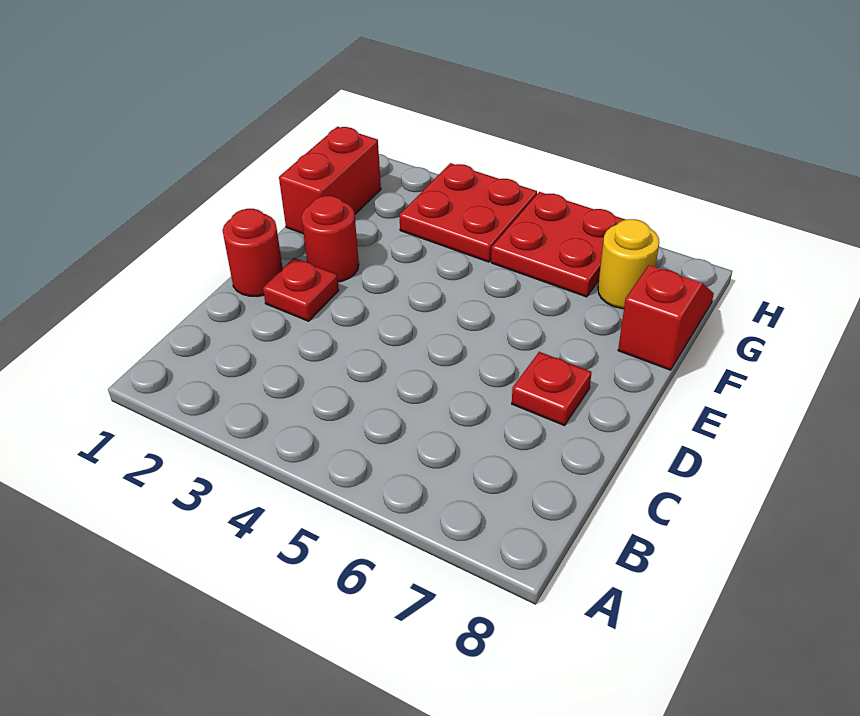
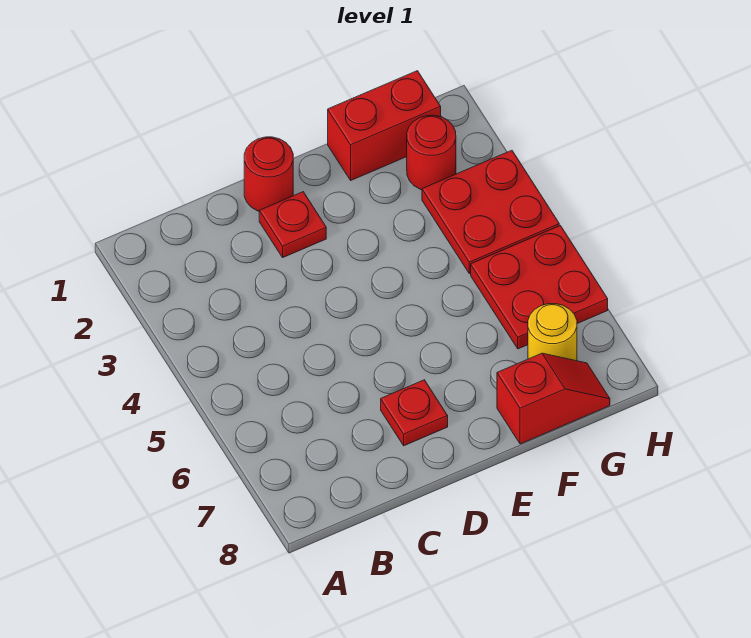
red 1x1 round brick [301,196,359,282] -> red 1x1 round brick moved to [407,115,456,190]

